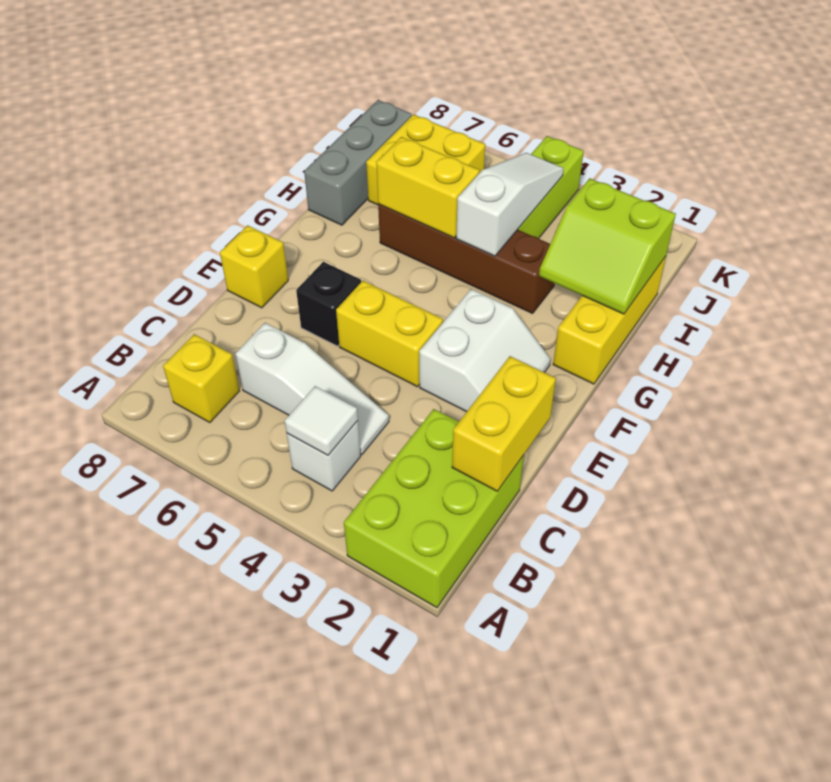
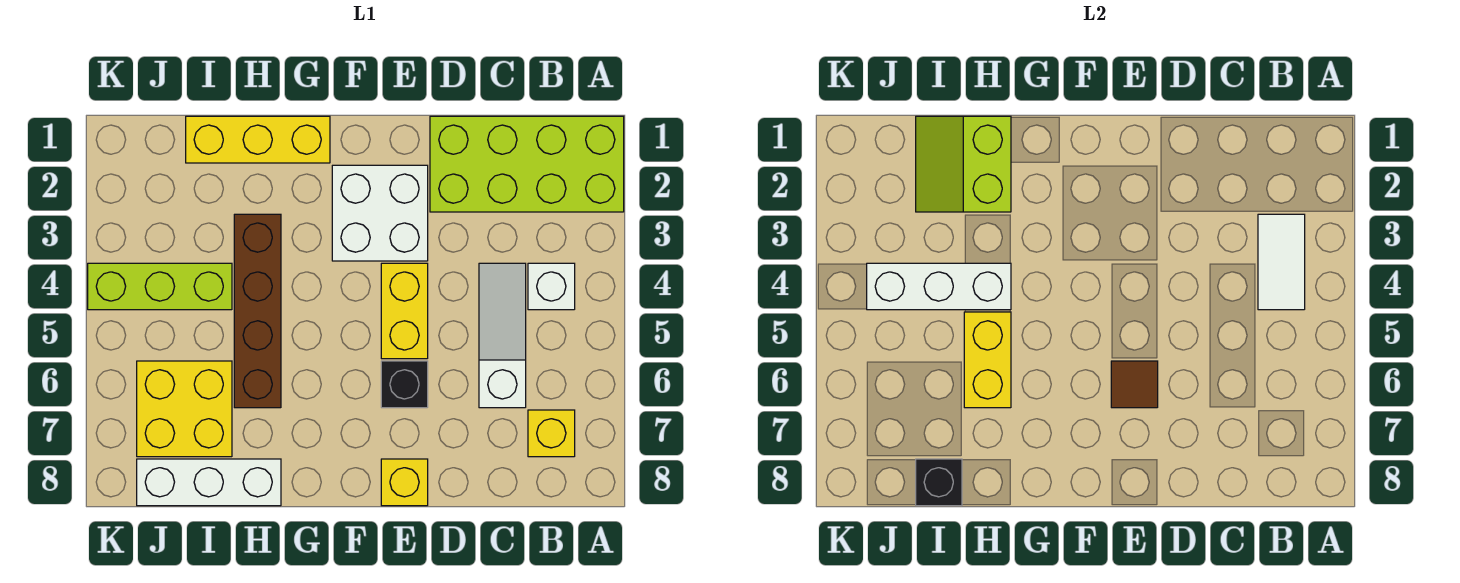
lime 2x3 brick [344,409,524,608] -> lime 2x4 brick [430,116,624,212]
white 1x1 tile [285,386,358,455] -> white 1x2 tile [1258,214,1305,310]
yellow 1x2 brick [452,356,556,491] -> none
white 2x2 slope [419,289,551,412] -> white 2x2 brick [332,165,428,261]
none -> brown 1x1 tile [1111,361,1158,408]
lime 2x2 slope [539,178,676,314] -> lime 2x2 slope turned to [916,116,1011,212]
white 1x3 slope [456,153,564,256] -> white 1x3 brick [867,263,1011,310]
grey 1x3 brick [304,100,412,225] -> white 1x3 brick [137,459,281,506]
none -> black 1x1 brick [916,459,962,506]

